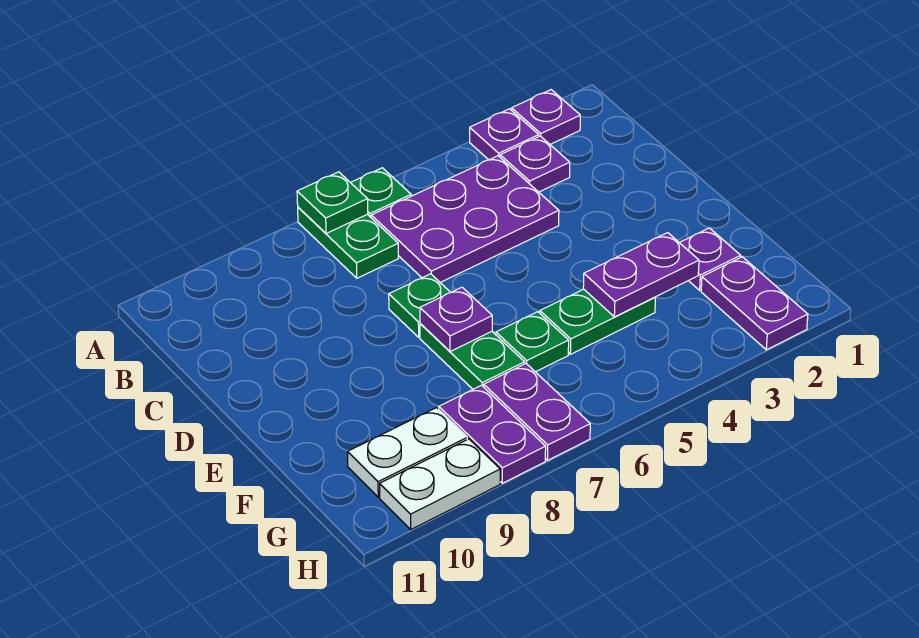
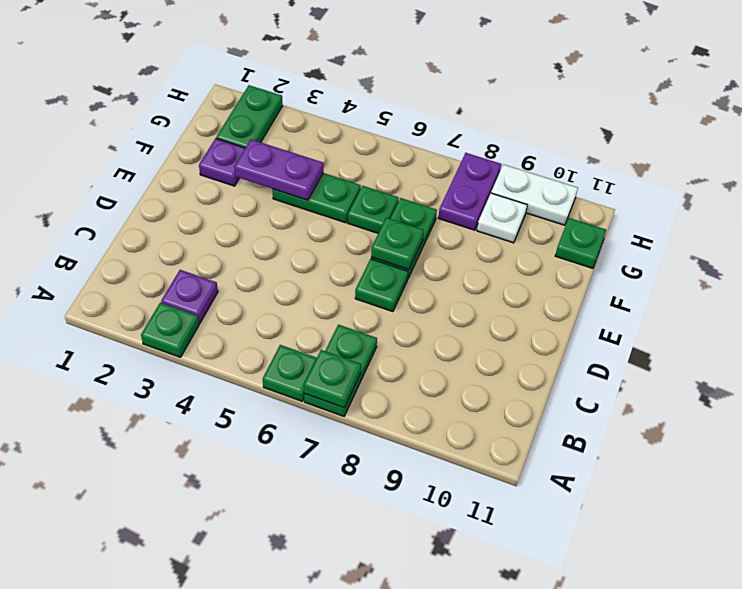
purple 1x1 plate [512,90,580,144] -> none
purple 1x1 plate [470,109,539,160] -> green 1x1 plate [141,302,199,357]
purple 2x3 plate [371,156,559,282] -> none
purple 1x1 plate [420,287,492,352] -> green 1x1 plate [371,218,424,270]
purple 1x2 plate [701,257,808,350] -> green 1x2 plate [216,85,283,148]
purple 1x2 plate [484,364,590,461] -> none
white 1x2 plate [348,408,467,497] -> white 1x1 plate [477,193,527,243]
none -> green 1x1 plate [555,218,606,268]

